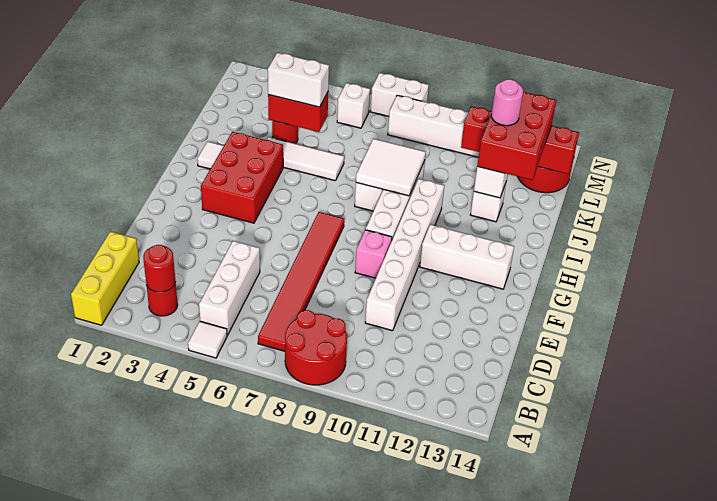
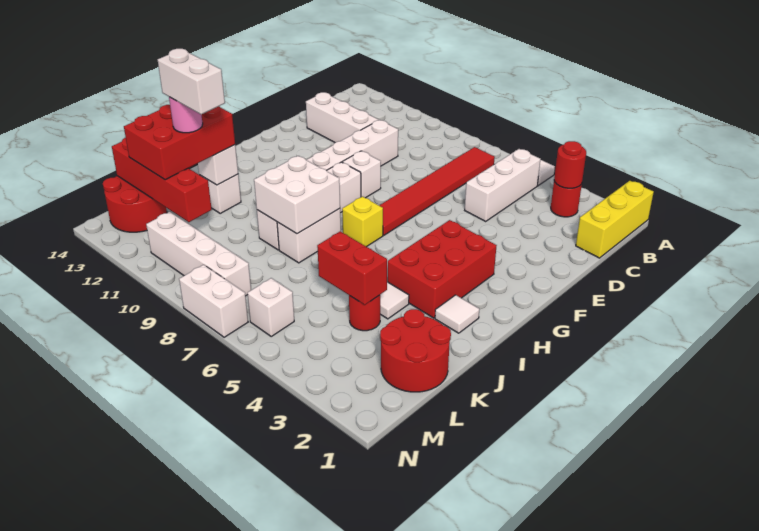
red 2x2 round brick [285,310,347,385] -> red 2x2 round brick moved to [380,309,451,392]
pink 1x1 brick [355,230,392,278] -> white 1x1 brick [342,151,381,198]
white 1x3 brick [420,224,514,289] -> white 1x3 brick moved to [306,92,378,142]
none -> yellow 1x1 brick [342,196,383,247]
white 2x2 tile [356,139,426,196] -> white 2x2 brick [254,156,340,234]
white 1x2 brick [268,53,329,107] -> white 1x2 brick moved to [158,49,225,114]

